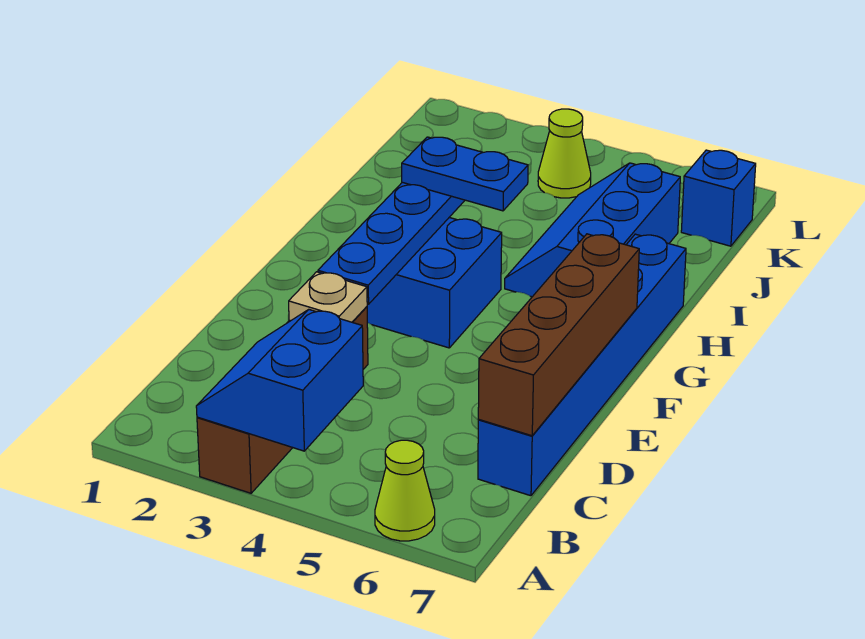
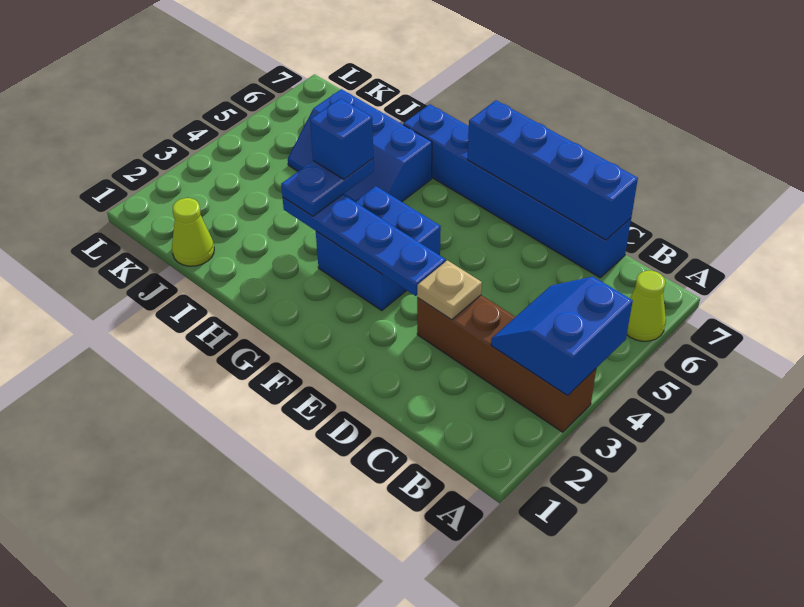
blue 2x2 slope [196,310,363,451] -> blue 2x2 slope turned to [491,277,633,395]
brown 1x4 brick [478,234,639,436] -> blue 1x4 brick [468,100,638,240]
lime 1x1 cone [538,109,591,198] -> lime 1x1 cone moved to [172,198,214,266]
blue 1x1 brick [681,150,756,246] -> blue 1x1 brick moved to [310,99,373,179]

